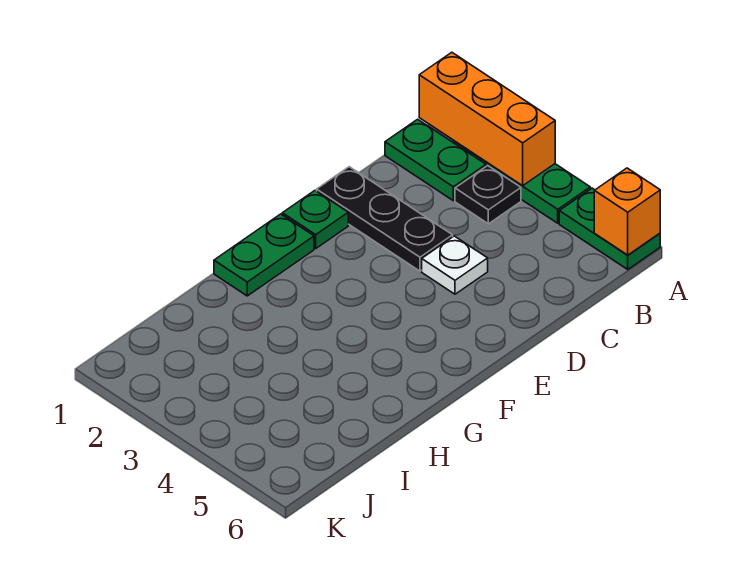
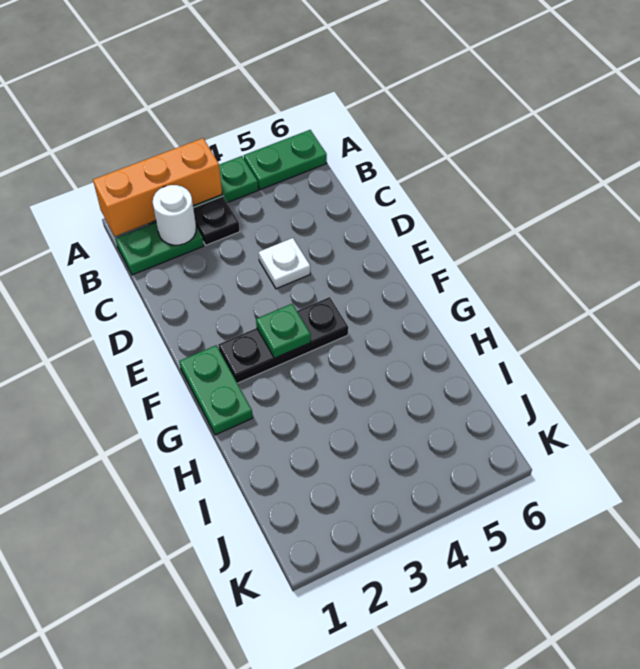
orange 1x1 brick [594,168,660,255] -> none
none -> white 1x1 round brick [153,185,196,245]
black 1x3 plate [317,167,453,271] -> black 1x3 plate moved to [218,297,348,383]
green 1x1 plate [282,191,348,248] -> green 1x1 plate moved to [256,304,311,358]

